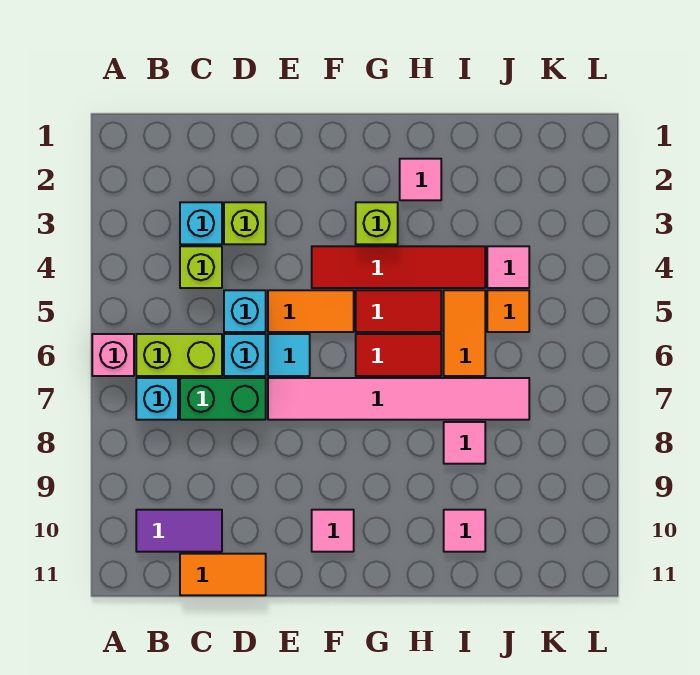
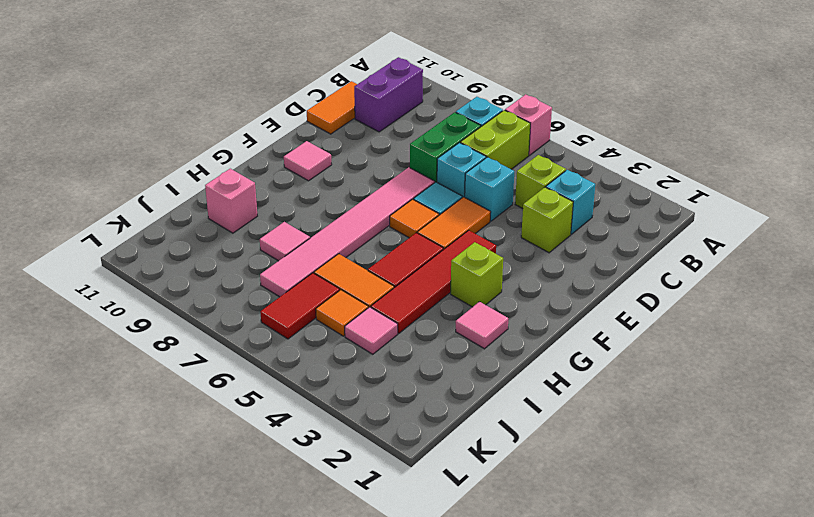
purple 1x2 tile [136,510,222,552] -> purple 1x2 brick [354,57,423,132]
none -> orange 1x1 tile [390,199,439,238]
red 1x2 tile [356,334,441,376] -> red 1x2 tile moved to [260,273,340,339]
pink 1x1 tile [444,510,485,552] -> pink 1x1 brick [205,169,257,233]

